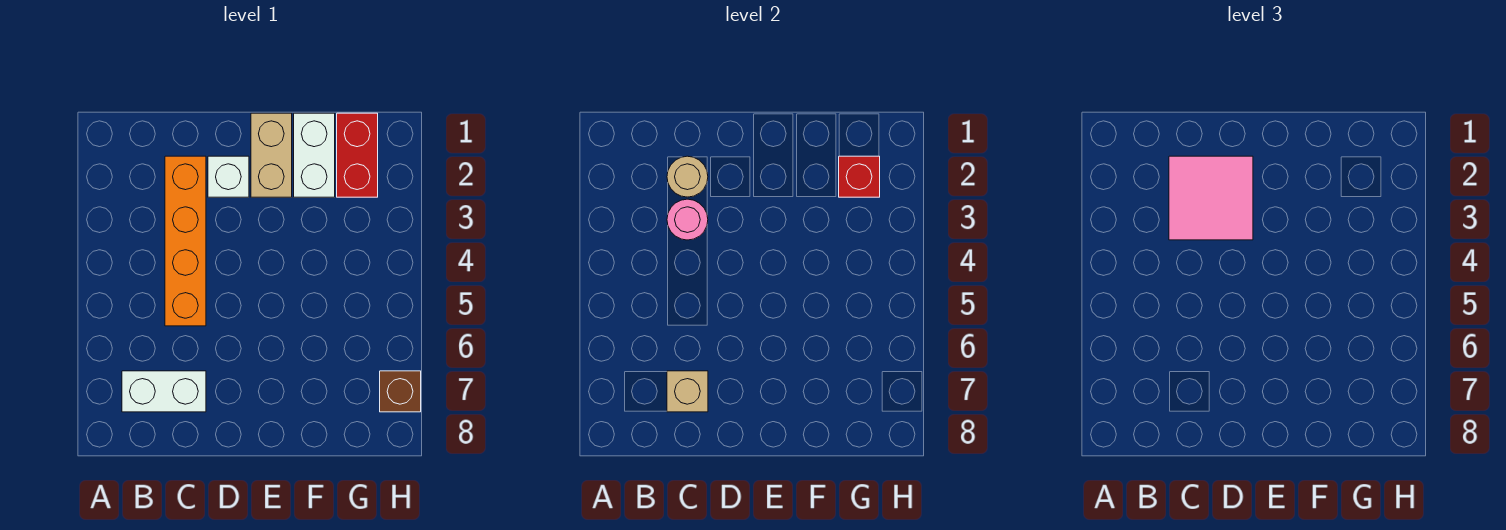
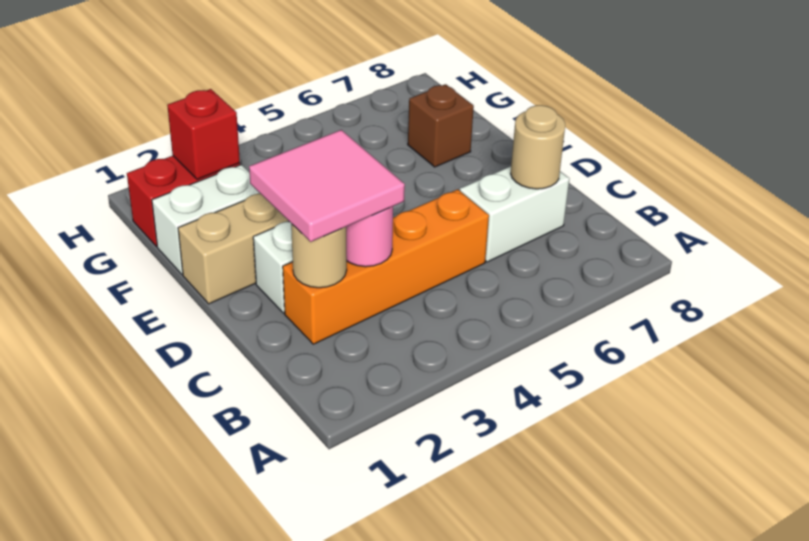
white 1x2 brick [122,371,206,412] -> white 1x2 brick turned to [460,166,569,262]
tan 1x1 brick [667,371,708,412] -> tan 1x1 round brick [511,105,565,189]
brown 1x1 brick [380,371,421,412] -> brown 1x1 brick moved to [408,84,474,167]

